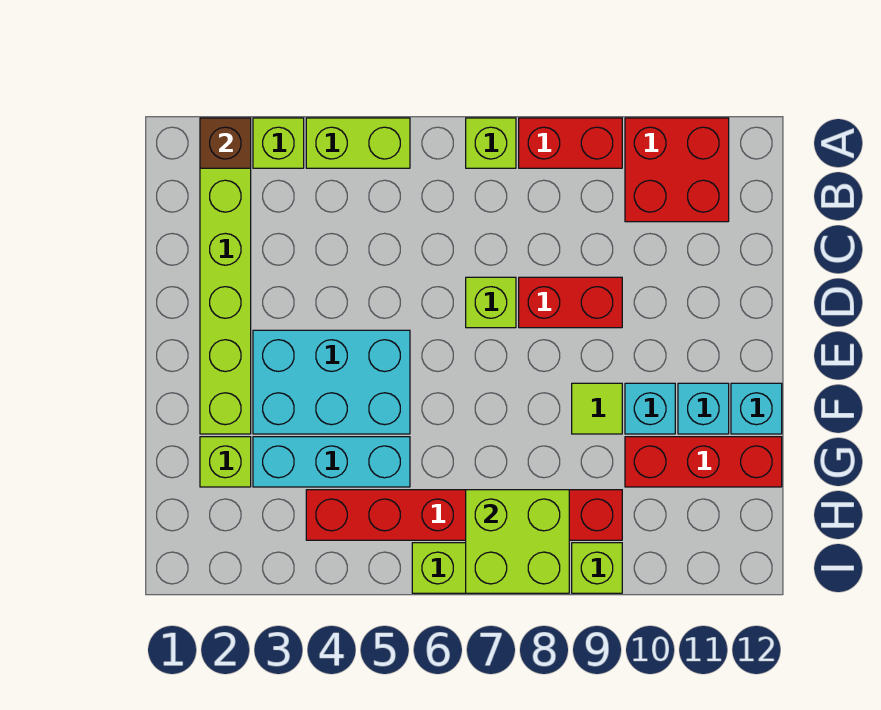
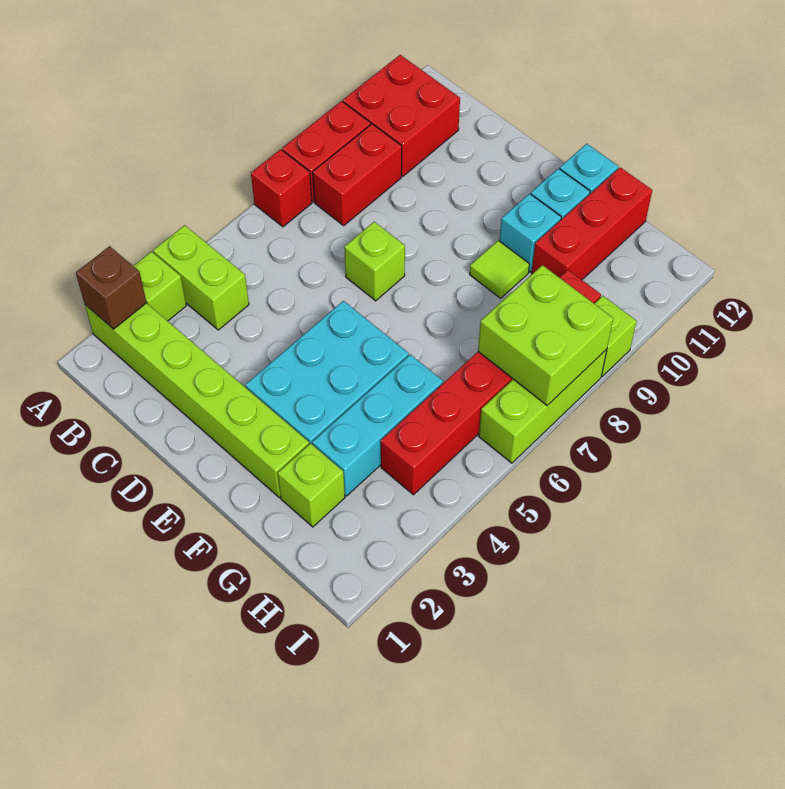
lime 1x2 brick [306,118,410,168] -> lime 1x2 brick turned to [153,225,249,330]
lime 1x1 brick [466,118,516,168] -> red 1x1 brick [251,149,312,227]
red 1x2 brick [519,277,622,328] -> red 1x2 brick moved to [313,124,402,226]

